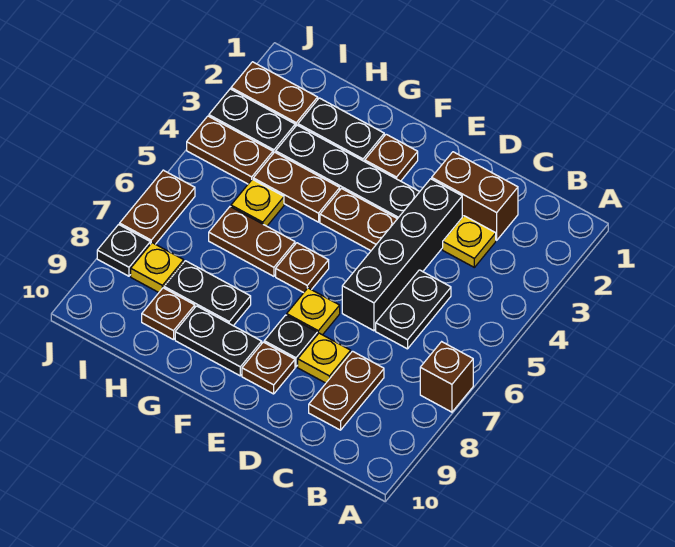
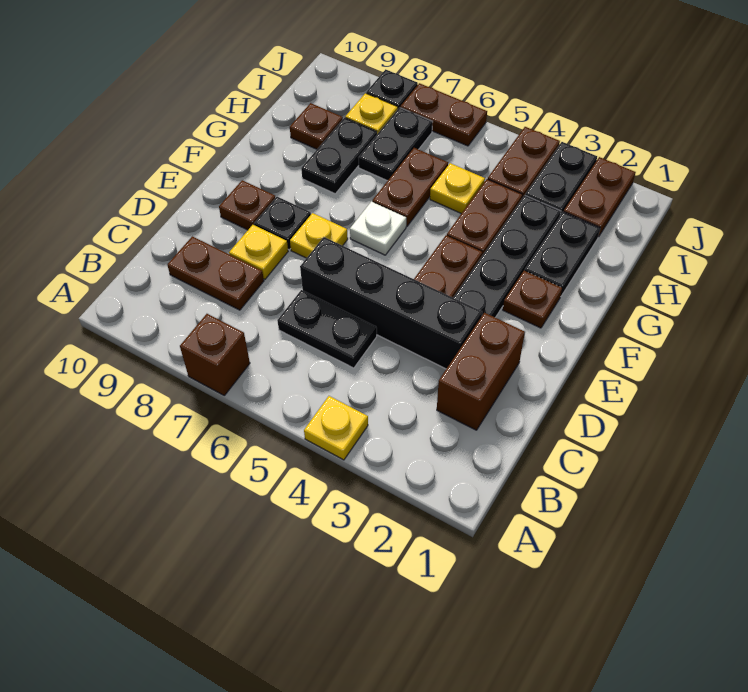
yellow 1x1 plate [443,216,496,267] -> yellow 1x1 plate moved to [304,396,368,460]
brown 1x1 plate [276,243,329,293] -> white 1x1 plate [350,202,406,255]
black 1x2 plate [175,306,262,376] -> black 1x2 plate moved to [358,108,432,181]

